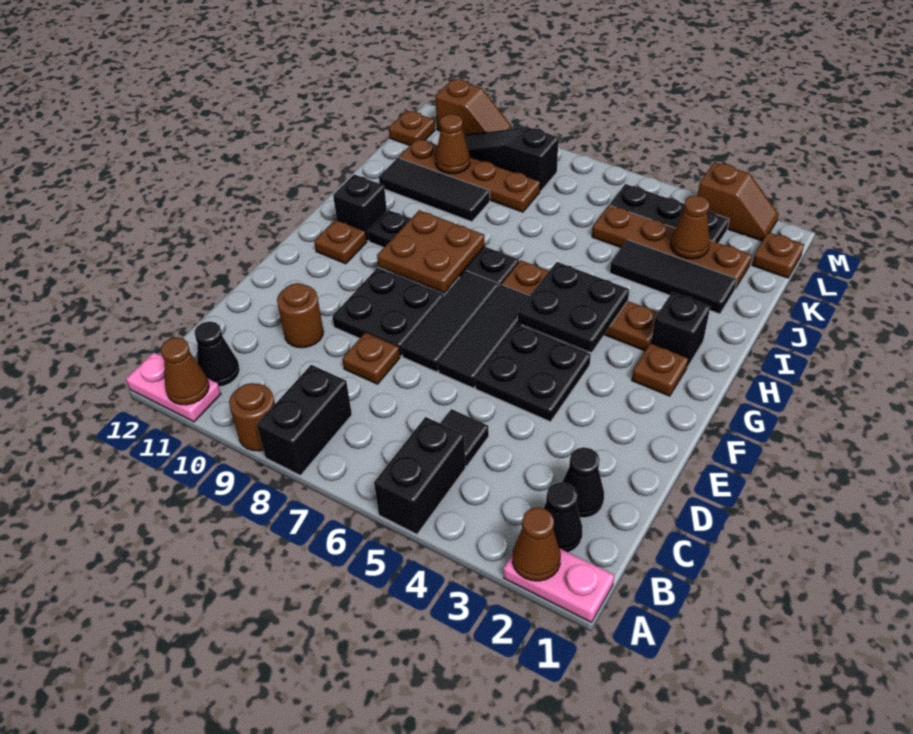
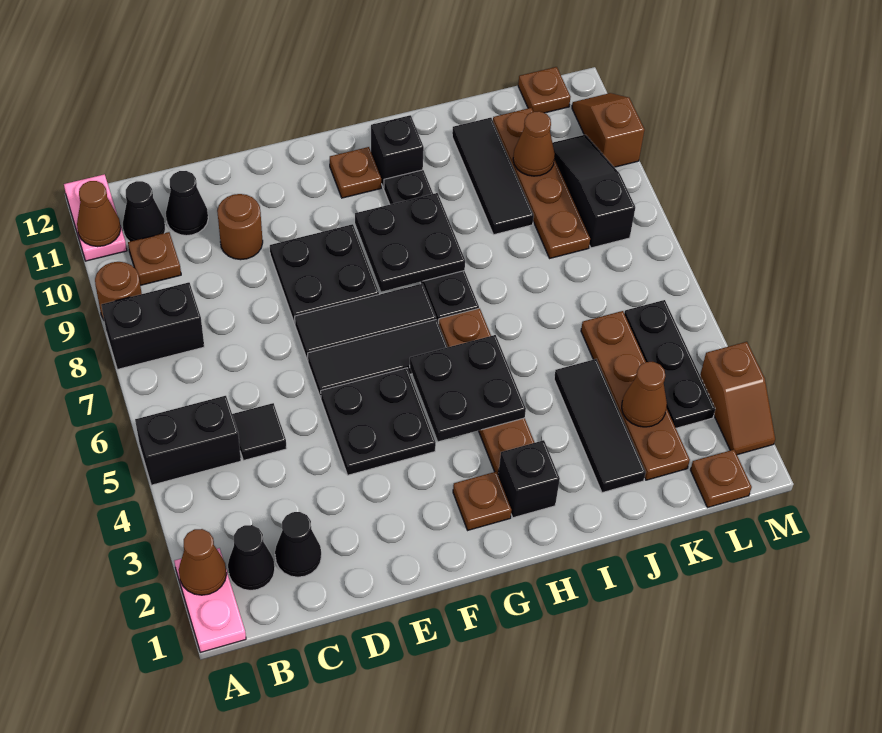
none -> black 1x1 cone [166,171,208,236]
brown 1x1 plate [342,333,400,384] -> brown 1x1 plate moved to [128,232,181,285]
brown 2x2 plate [377,210,485,293] -> black 2x2 plate [355,193,465,292]
brown 1x2 slope [435,79,512,136] -> brown 1x2 slope turned to [572,93,645,167]

